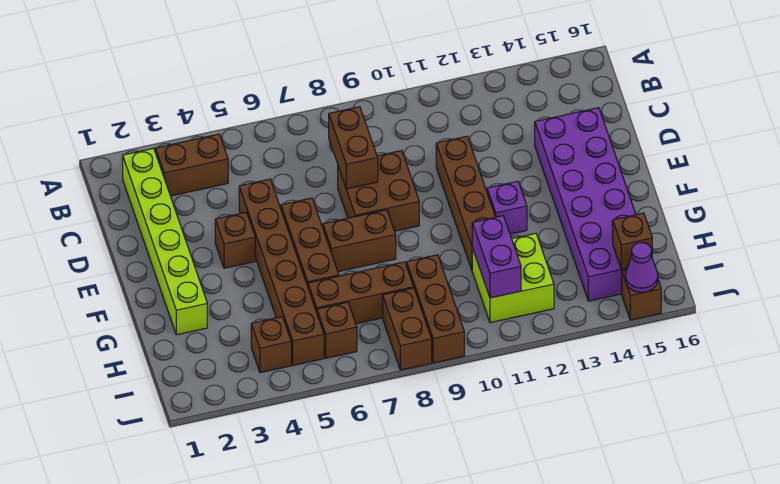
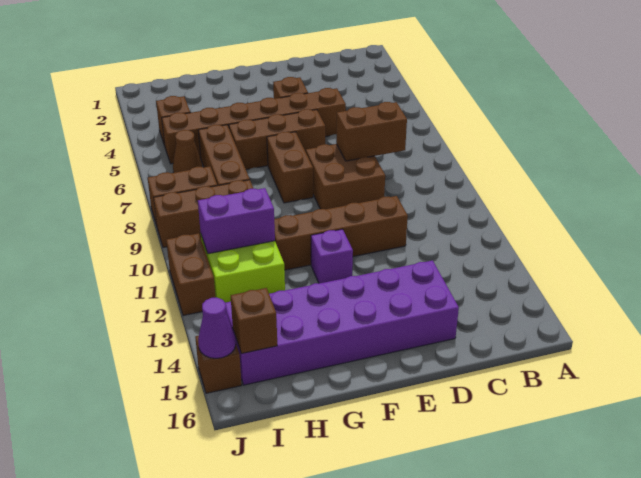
lime 1x6 brick [123,148,207,335] -> none
brown 1x2 brick [155,134,228,196] -> brown 1x2 brick moved to [166,233,216,316]
brown 1x1 brick [317,302,357,358] -> brown 1x1 cone [173,130,202,173]

